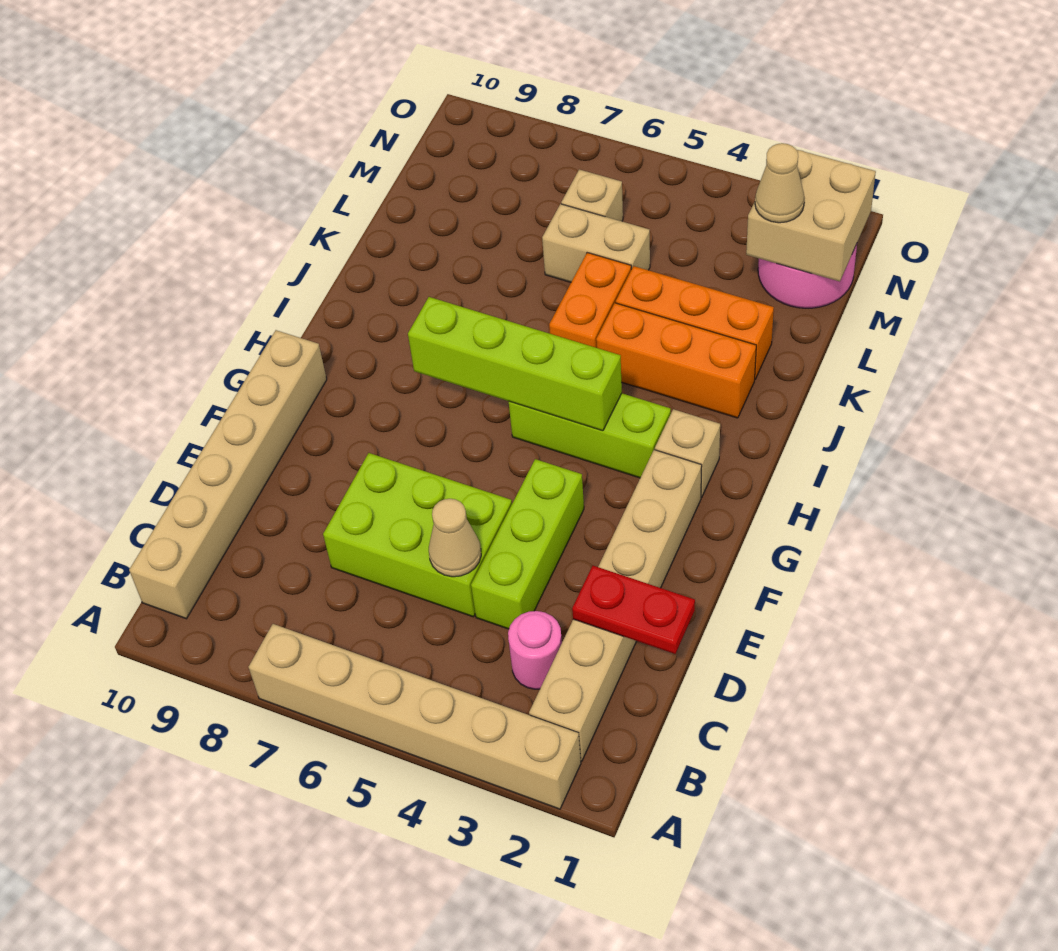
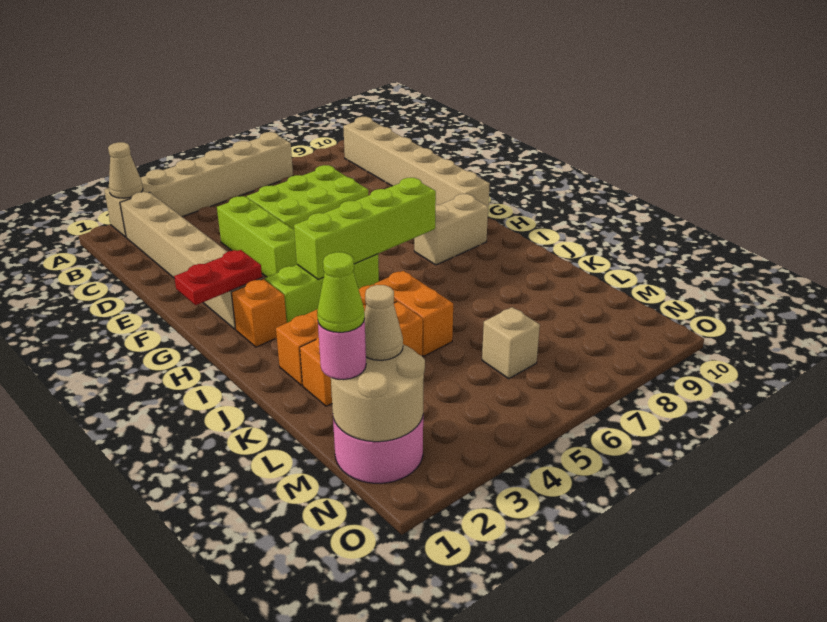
pink 1x1 round brick [508,611,562,689] -> pink 1x1 round brick moved to [318,319,366,380]
red 1x2 plate [572,566,695,654] -> red 1x2 plate moved to [174,250,262,305]
tan 1x1 cone [429,499,481,577] -> tan 1x1 cone moved to [108,142,143,198]
tan 1x1 brick [655,409,720,498] -> orange 1x1 brick [231,279,287,347]
tan 1x2 brick [542,204,650,282] -> tan 1x2 brick moved to [414,194,488,265]
tan 2x2 brick [746,150,876,282] -> tan 2x2 round brick [331,344,425,442]
none -> lime 1x1 cone [317,252,365,332]

